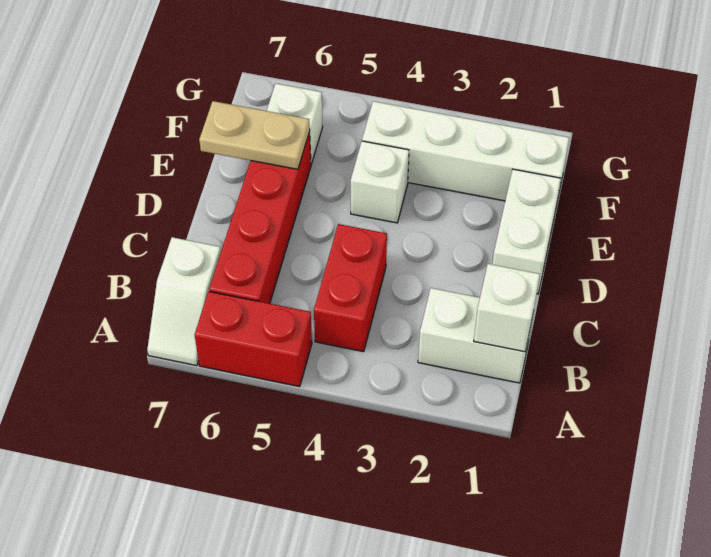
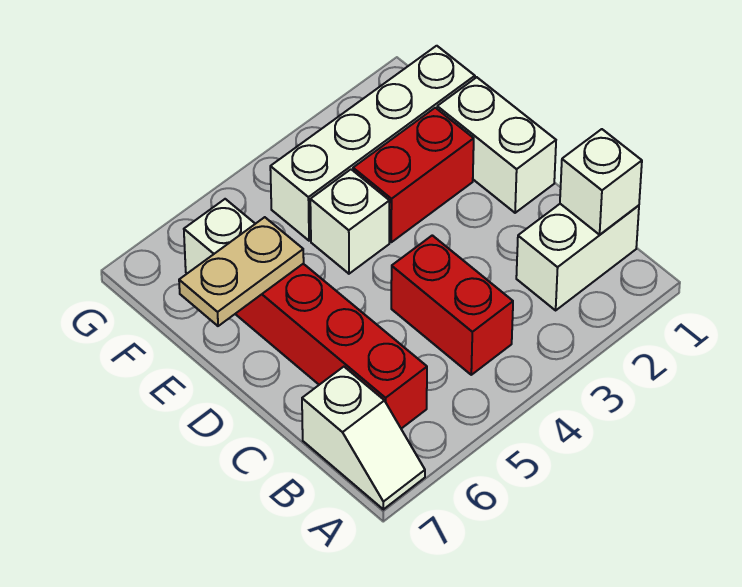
red 1x2 brick [195,292,312,387] -> red 1x2 brick moved to [353,108,474,242]

